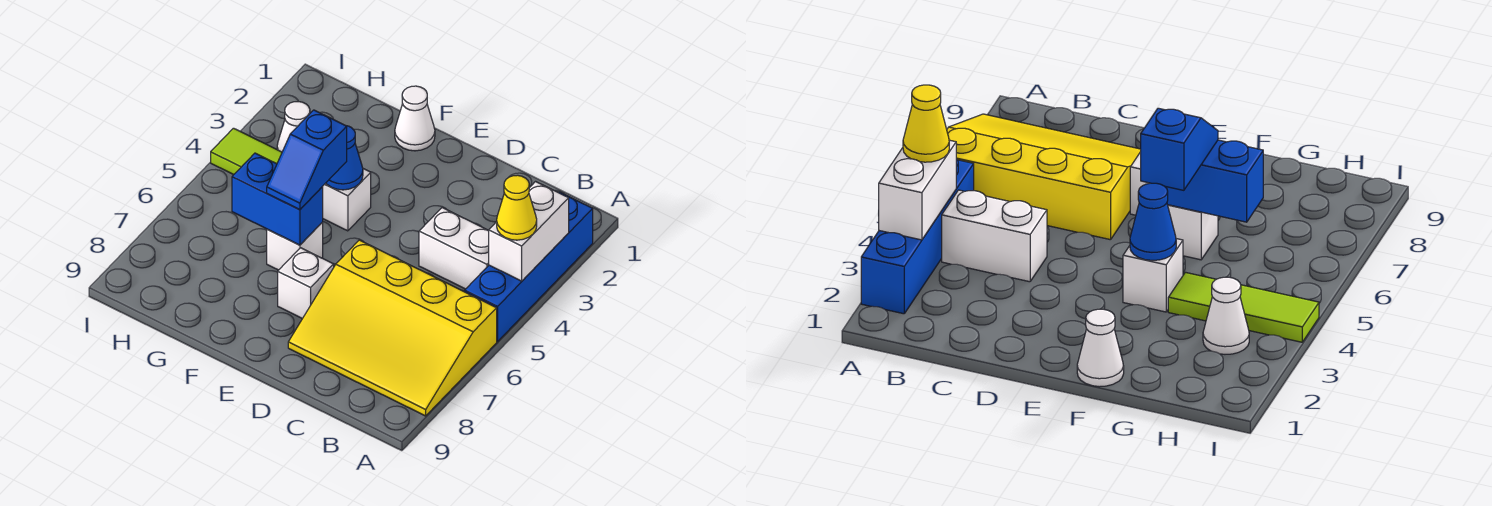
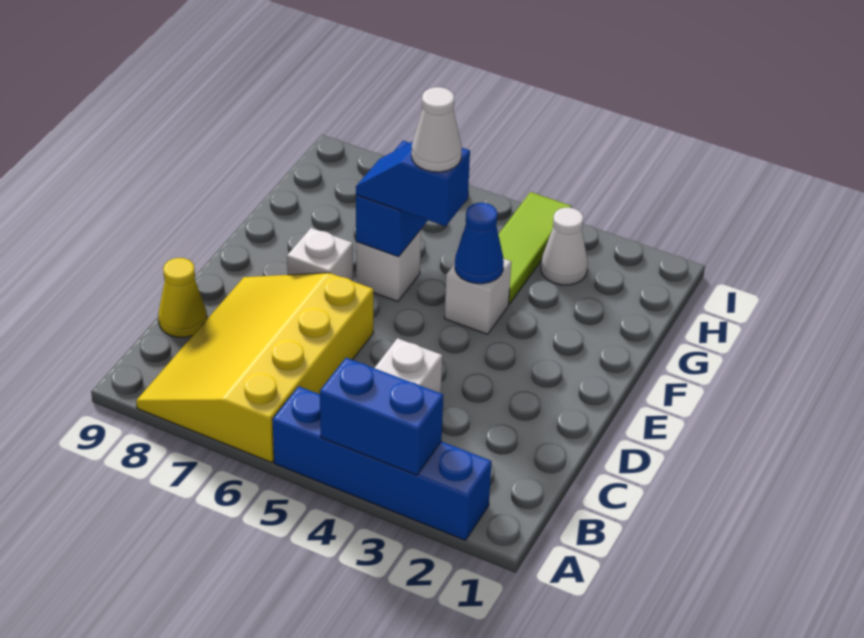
white 1x2 brick [488,182,569,281] -> blue 1x2 brick [320,358,443,475]
yellow 1x1 cone [497,175,537,240] -> yellow 1x1 cone moved to [158,258,207,337]
white 1x1 cone [395,86,435,151] -> white 1x1 cone moved to [412,87,462,172]

